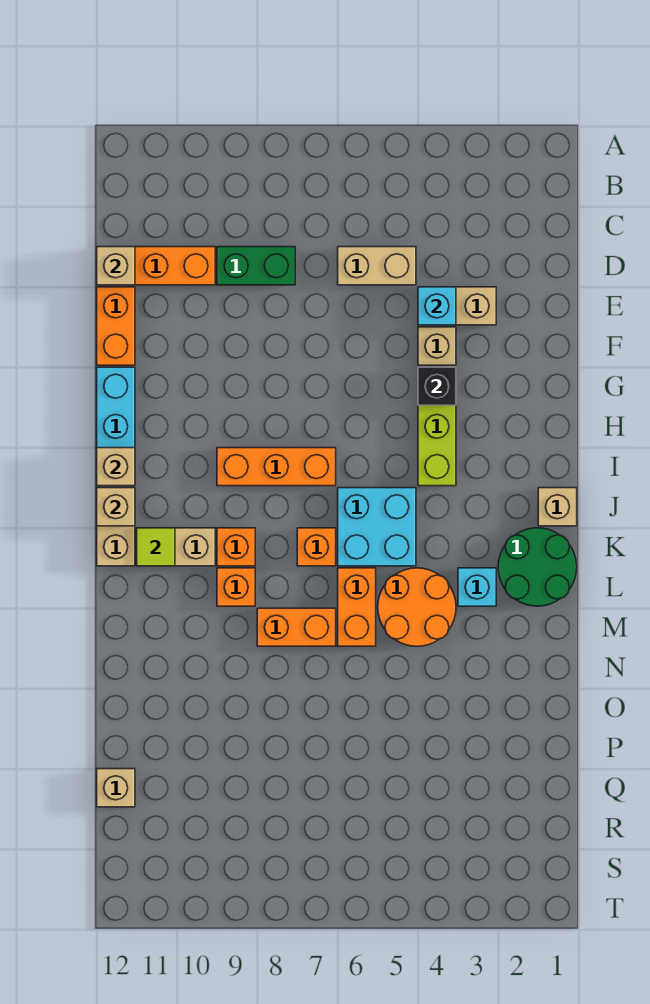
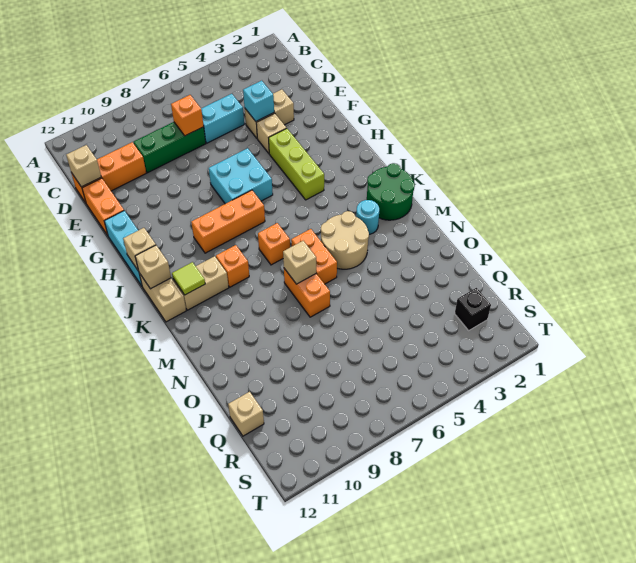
tan 1x2 brick [338,247,416,285] -> cyan 1x2 brick [201,94,244,143]
green 1x2 brick [217,247,295,285] -> green 1x3 brick [134,122,206,173]
black 1x1 brick [418,367,456,405] -> black 1x1 brick moved to [455,288,491,330]
tan 1x1 brick [538,488,577,526] -> tan 1x1 brick moved to [283,241,316,284]
cyan 2x2 brick [338,488,416,566] -> cyan 2x2 brick moved to [209,148,273,204]
cyan 1x1 brick [458,568,496,606] -> cyan 1x1 round brick [356,200,379,234]
orange 2x2 round brick [378,568,456,646] -> tan 2x2 round brick [321,211,369,269]
orange 1x1 brick [217,568,255,606] -> orange 1x1 brick moved to [171,95,204,136]
orange 1x2 brick [257,608,336,646] -> orange 1x2 brick turned to [284,269,330,317]

